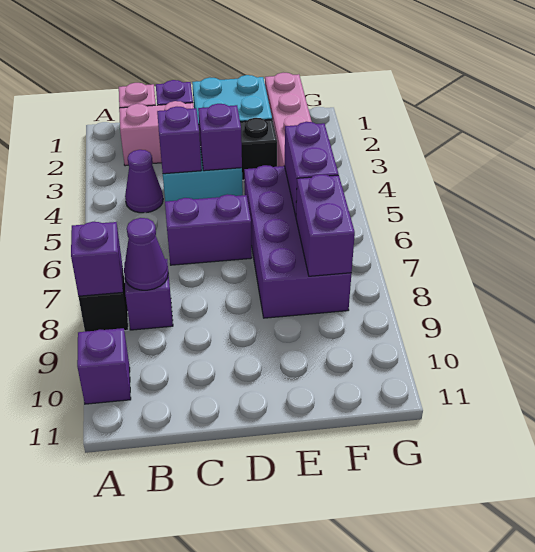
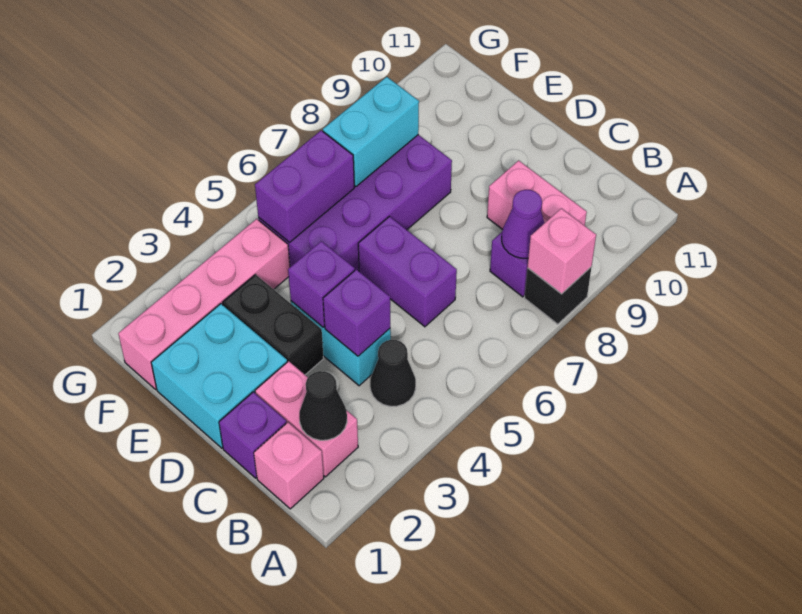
purple 1x1 brick [71,222,123,296] -> pink 1x1 brick [527,208,596,294]
purple 1x1 brick [77,328,131,404] -> none
none -> black 1x1 cone [299,371,347,440]
purple 1x1 cone [125,150,163,213] -> black 1x1 cone [370,340,416,406]
none -> pink 1x2 brick [487,160,587,230]
purple 1x2 brick [296,174,355,276] -> cyan 1x2 brick [323,77,419,187]

